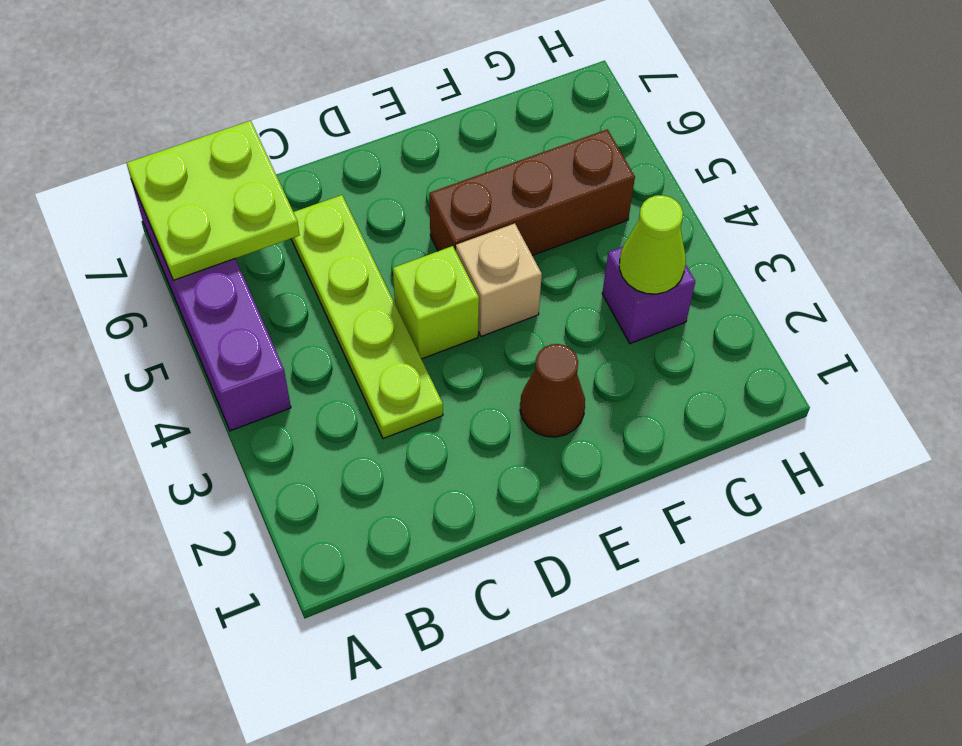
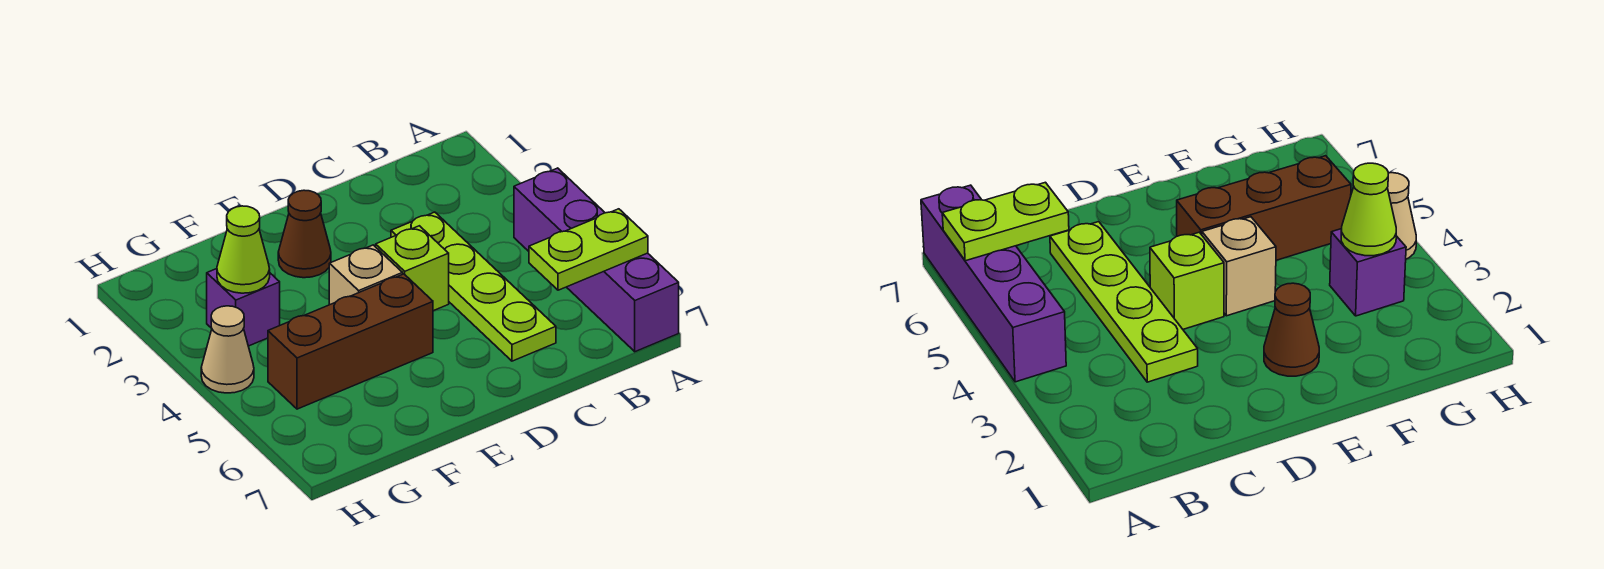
lime 2x2 plate [126,121,299,280] -> lime 1x2 plate [529,209,648,290]
none -> tan 1x1 cone [201,306,254,393]

